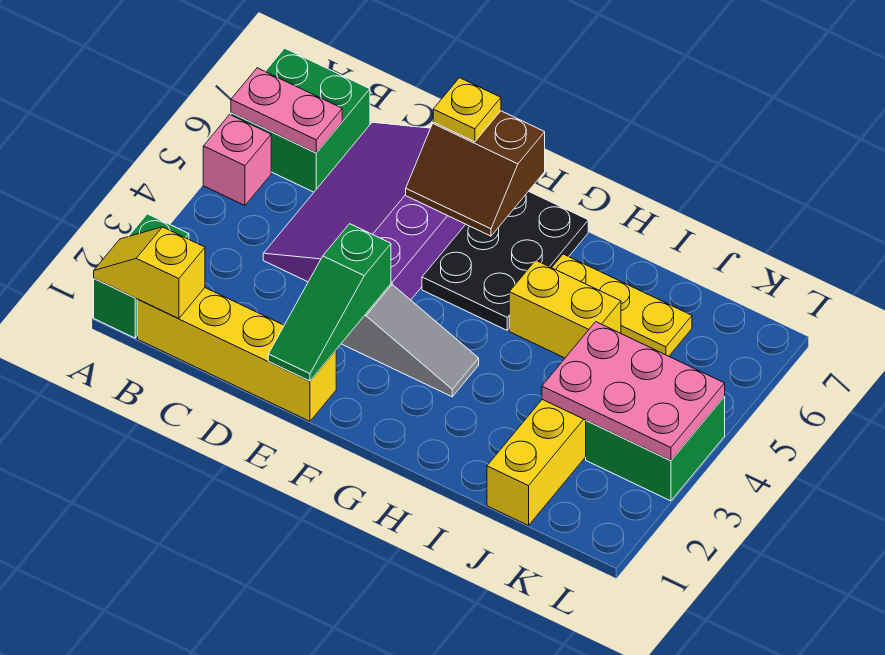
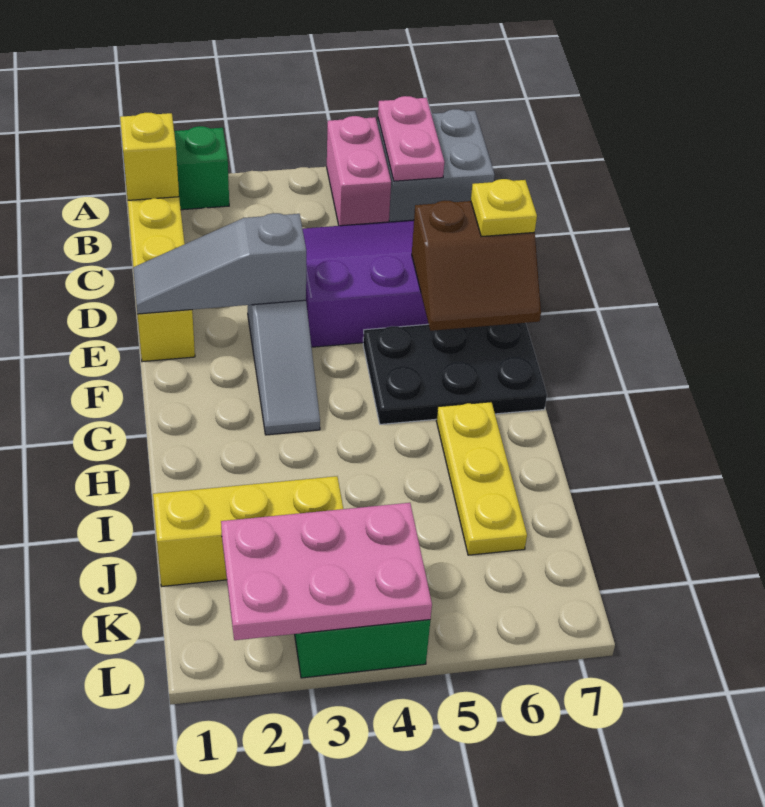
pink 1x1 brick [203,115,271,205] -> pink 1x2 brick [327,116,391,226]
green 2x2 brick [231,48,370,192] -> grey 2x2 brick [378,109,495,222]
green 1x3 slope [268,224,391,381] -> grey 1x3 slope [133,213,306,314]
brown 2x2 slope [406,111,545,236] -> brown 2x2 slope turned to [412,201,541,331]
yellow 1x2 brick [509,260,621,358] -> none
pink 2x3 plate [542,322,725,460] -> pink 2x3 plate turned to [221,503,432,640]

